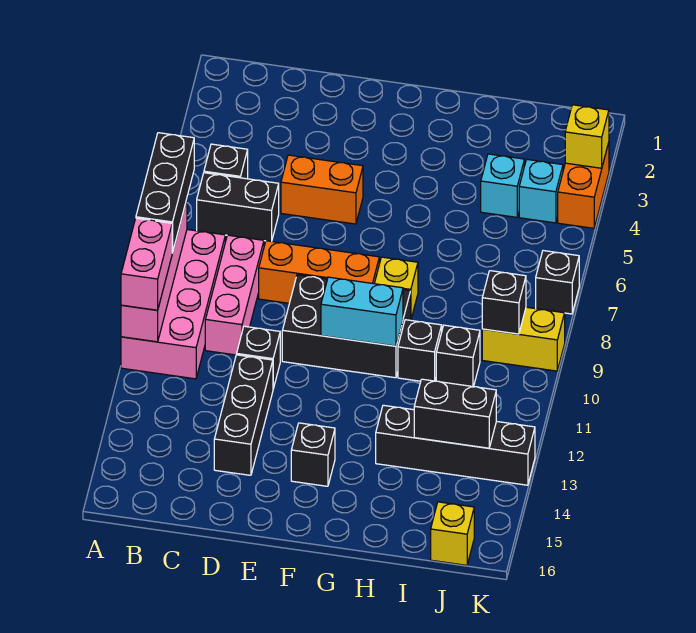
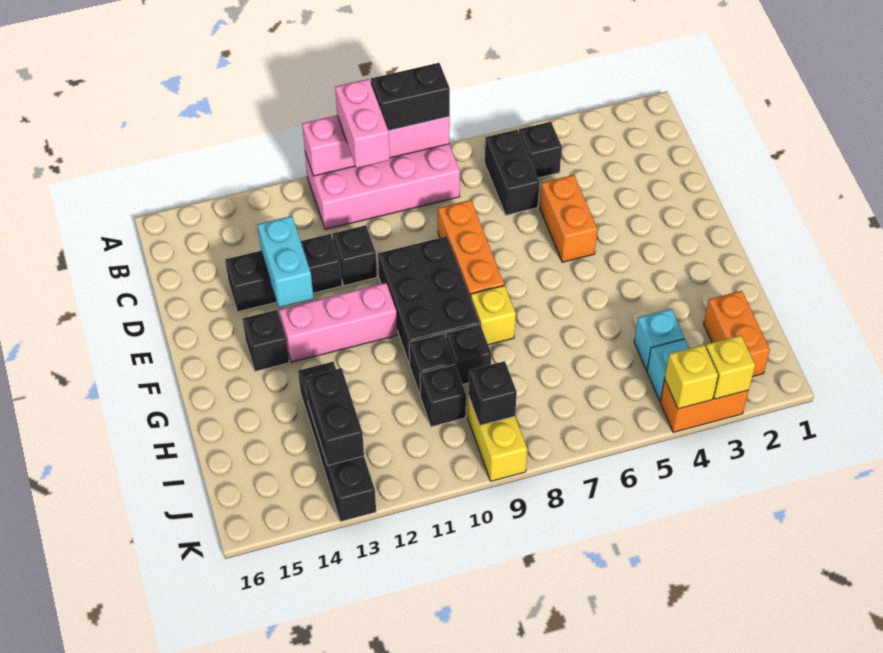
black 1x3 brick [136,133,194,253] -> black 1x2 brick [371,63,450,131]
pink 1x2 brick [121,218,172,310] -> pink 1x2 brick turned to [335,79,390,168]
pink 1x3 brick [205,235,264,355] -> pink 1x3 brick moved to [279,283,397,362]
cyan 1x2 brick [321,277,403,346] -> cyan 1x2 brick moved to [258,216,313,307]
none -> orange 1x2 brick [704,291,770,376]
yellow 1x1 brick [431,502,474,565] -> yellow 1x1 brick moved to [665,345,718,409]
black 1x1 brick [536,251,579,314] -> black 1x1 brick moved to [446,324,491,384]

